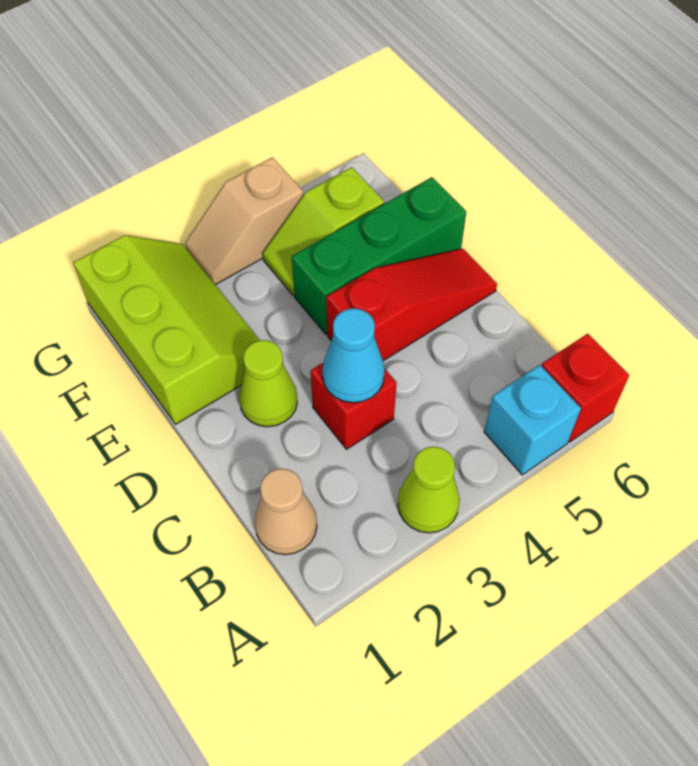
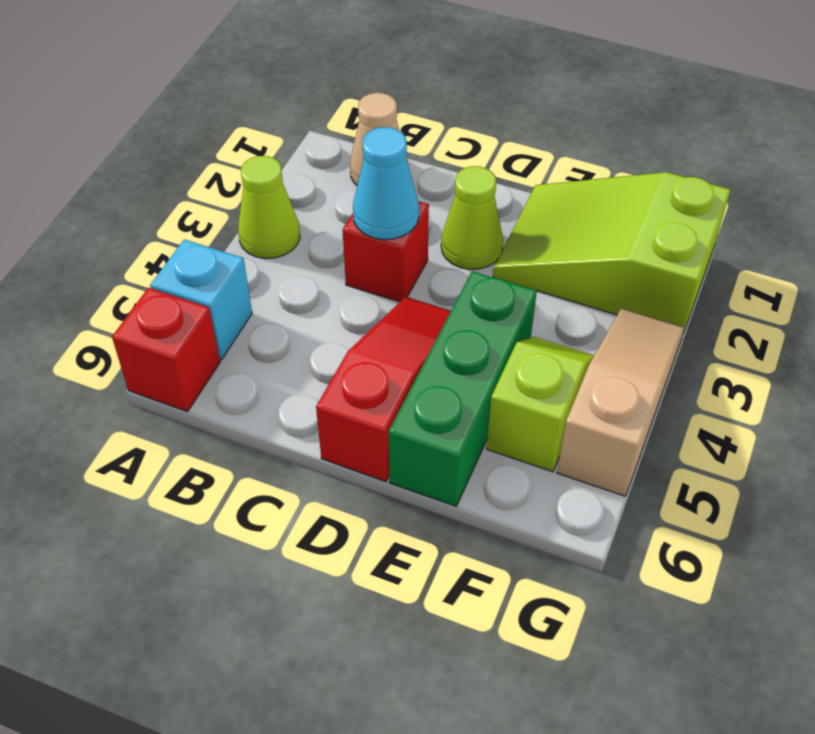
red 1x3 slope [326,249,497,361] -> red 1x3 slope turned to [316,297,451,482]
lime 2x3 slope [73,235,260,424] -> lime 2x3 slope turned to [493,172,730,330]
tan 1x2 slope [185,157,303,285] -> tan 1x3 slope [557,308,685,496]

